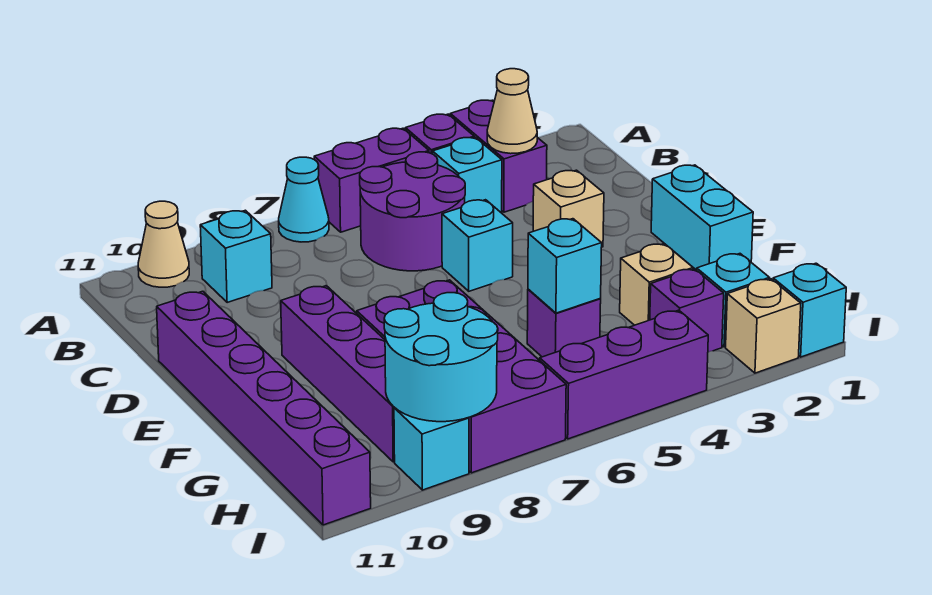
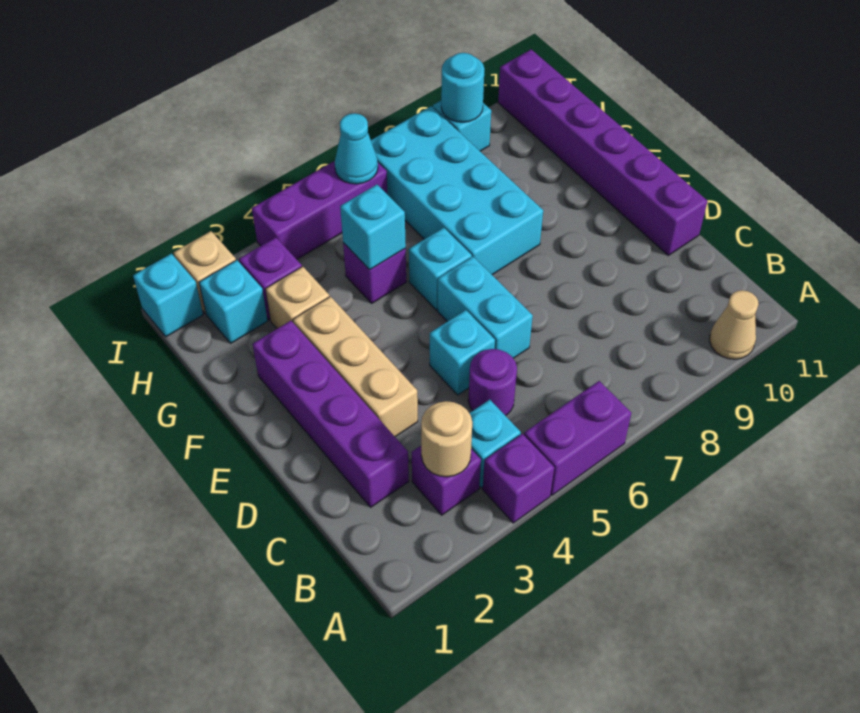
purple 1x2 brick [450,100,547,212] -> purple 1x1 brick [412,446,481,515]
cyan 1x1 cone [279,157,329,242] -> cyan 1x1 cone moved to [335,113,378,184]
tan 1x1 cone [487,69,537,154] -> tan 1x1 round brick [421,401,472,477]
purple 2x2 round brick [360,152,465,271] -> purple 1x1 round brick [468,349,517,416]
cyan 1x1 brick [200,210,272,302] -> cyan 1x1 brick moved to [409,228,472,310]
tan 1x1 brick [533,170,604,247] -> tan 1x3 brick [293,297,418,437]
cyan 1x2 brick [651,165,753,270] -> cyan 1x2 brick moved to [438,257,533,358]
purple 1x4 brick [281,286,395,462] -> purple 1x4 brick moved to [253,321,409,507]
purple 2x4 brick [357,280,566,473] -> cyan 2x4 brick [371,106,543,275]
cyan 2x2 round brick [384,293,498,422] -> cyan 1x1 round brick [441,53,484,122]

